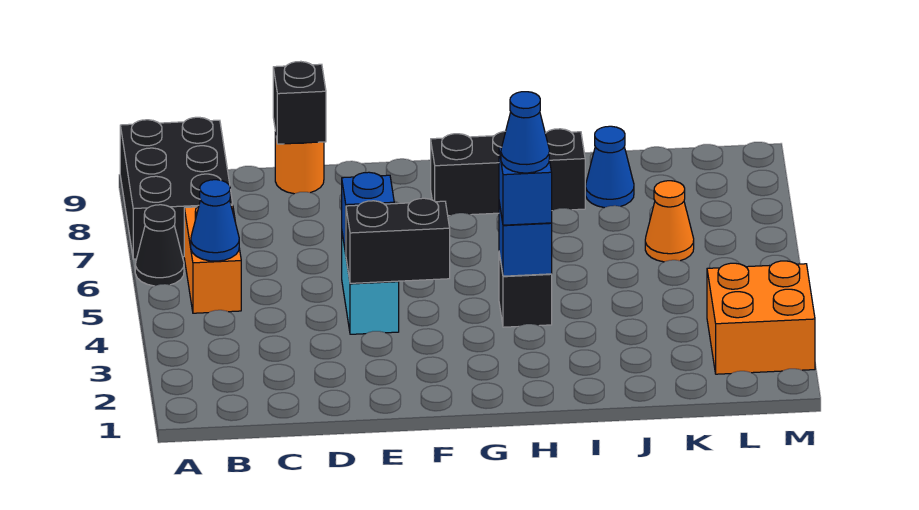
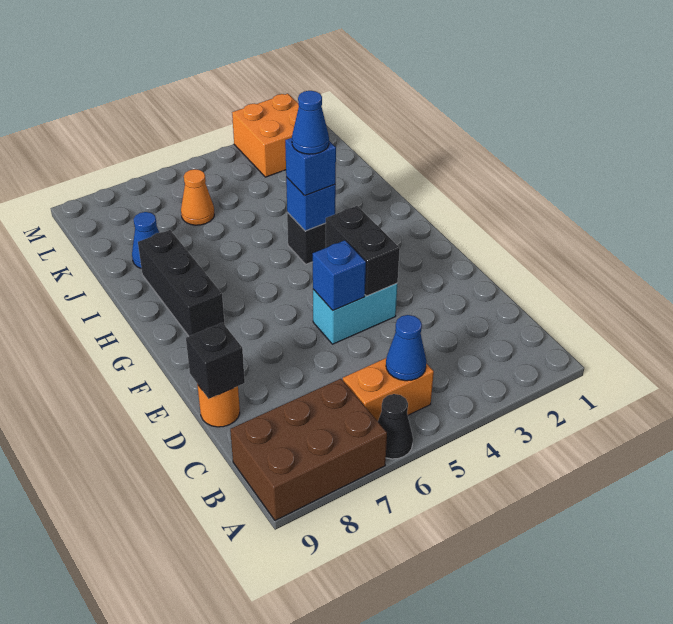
black 2x3 brick [120,117,233,259] -> brown 2x3 brick [230,379,387,520]

